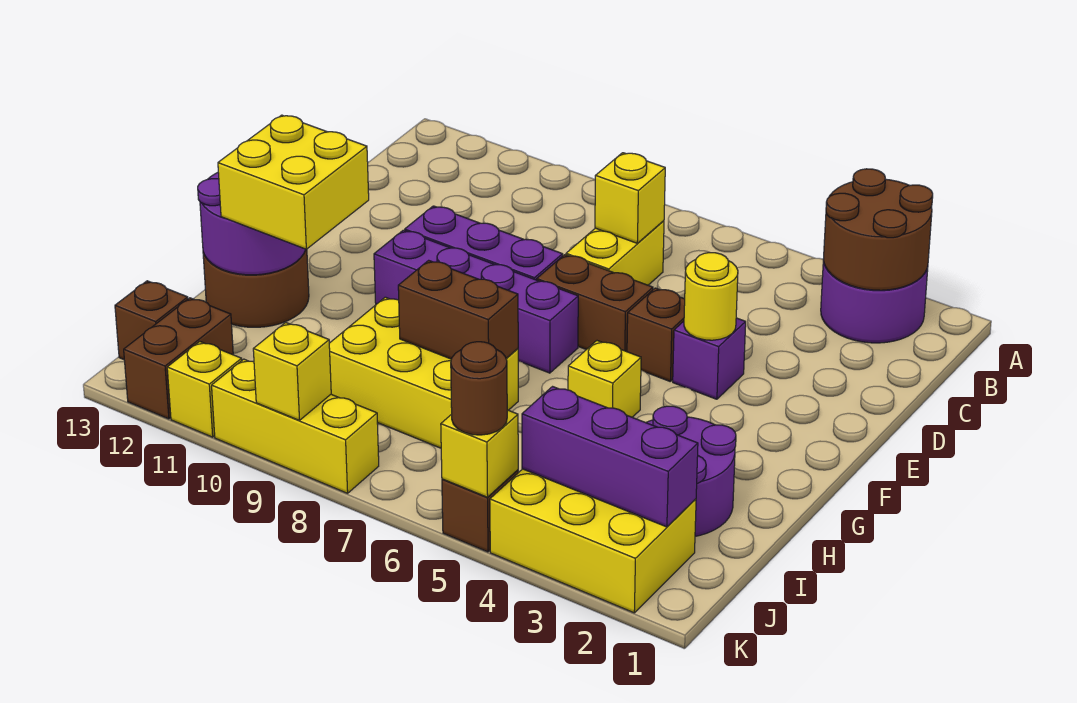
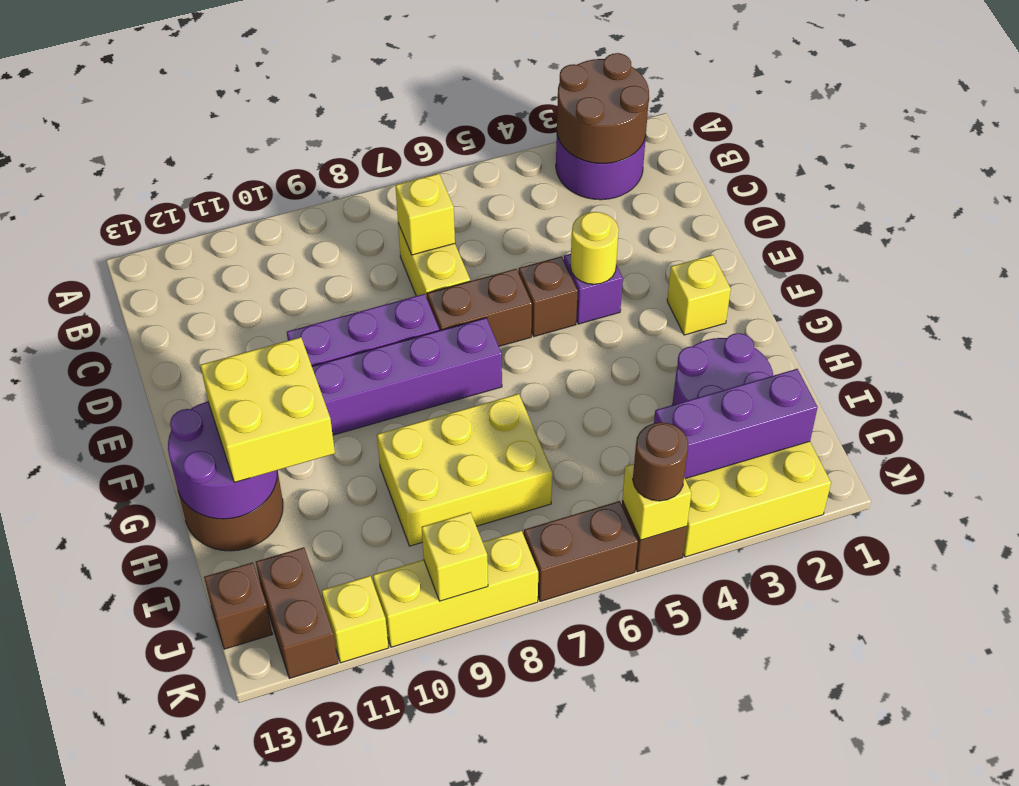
yellow 1x1 brick [568,341,641,417] -> yellow 1x1 brick moved to [667,255,731,335]
brown 1x2 brick [398,260,518,359] -> brown 1x2 brick moved to [524,501,638,601]

